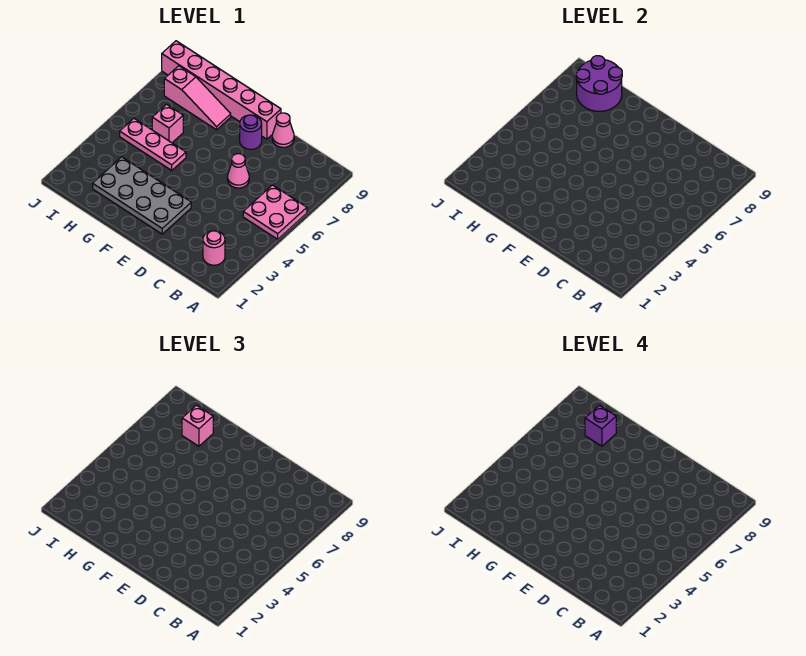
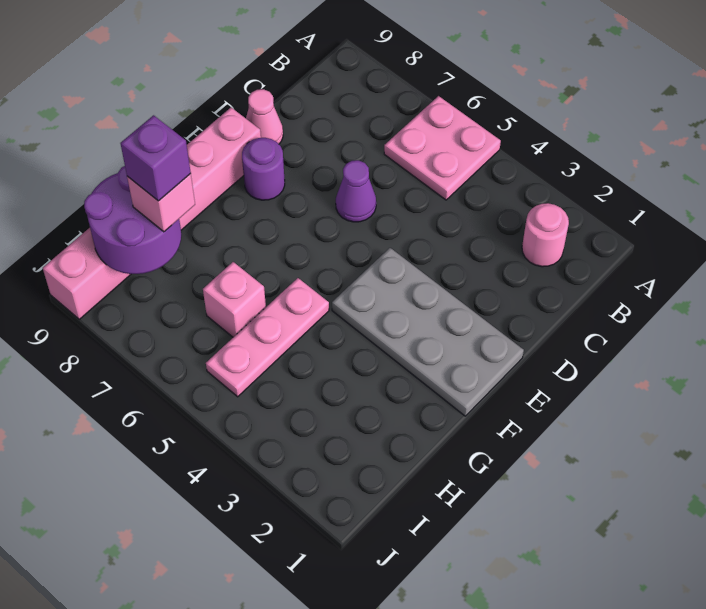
pink 1x1 cone [227,154,249,188] -> purple 1x1 cone [336,160,376,222]
grey 2x4 plate [93,157,191,234] -> grey 2x4 plate turned to [332,248,524,416]
pink 1x3 slope [164,66,231,130] -> none

